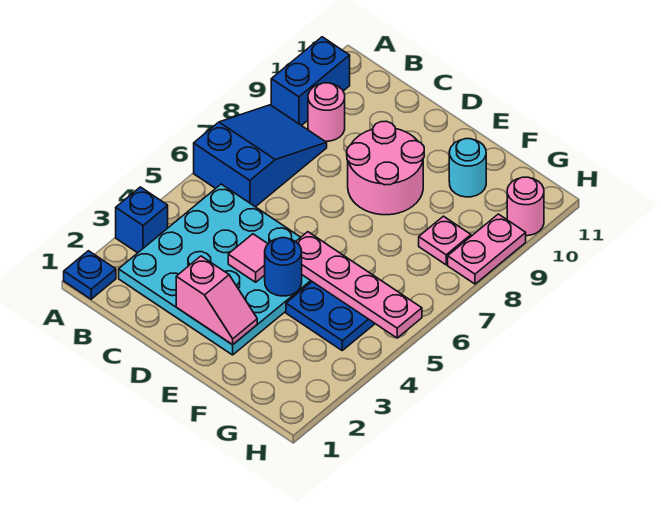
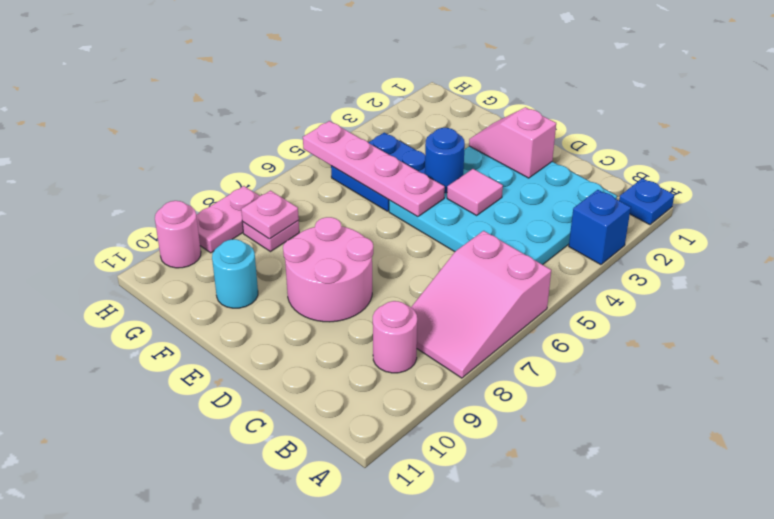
blue 2x3 slope [194,105,327,207] -> pink 2x3 slope [411,231,551,378]
blue 1x2 brick [271,37,350,126] -> none
none -> pink 1x1 plate [241,191,299,239]

